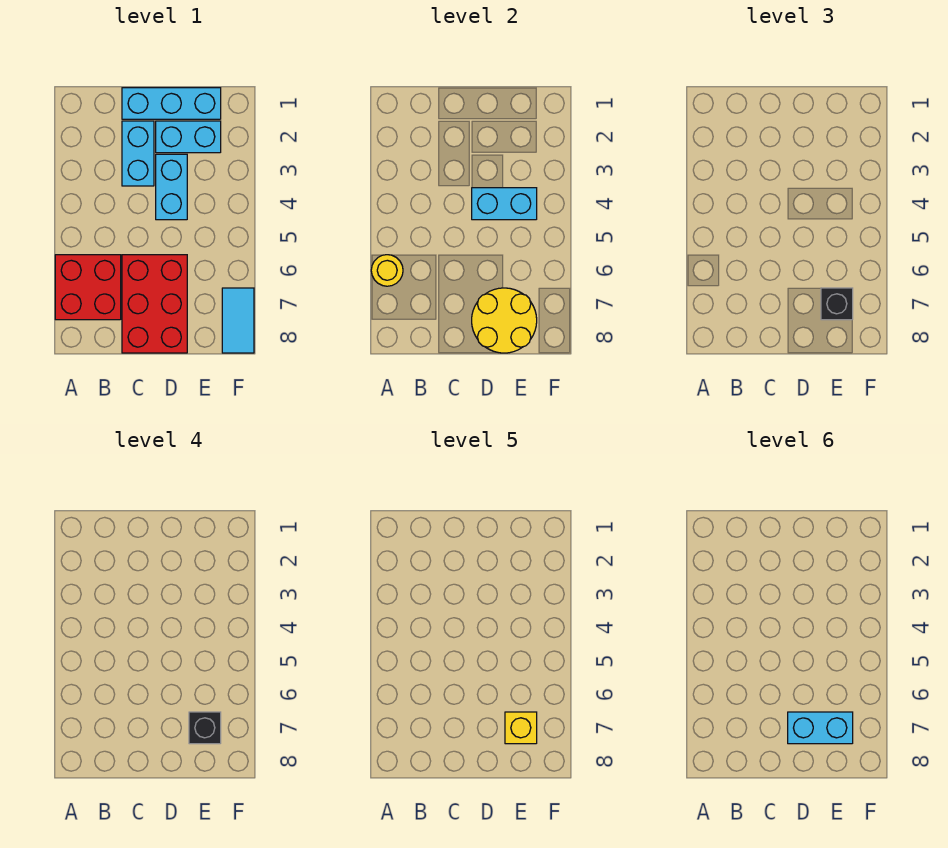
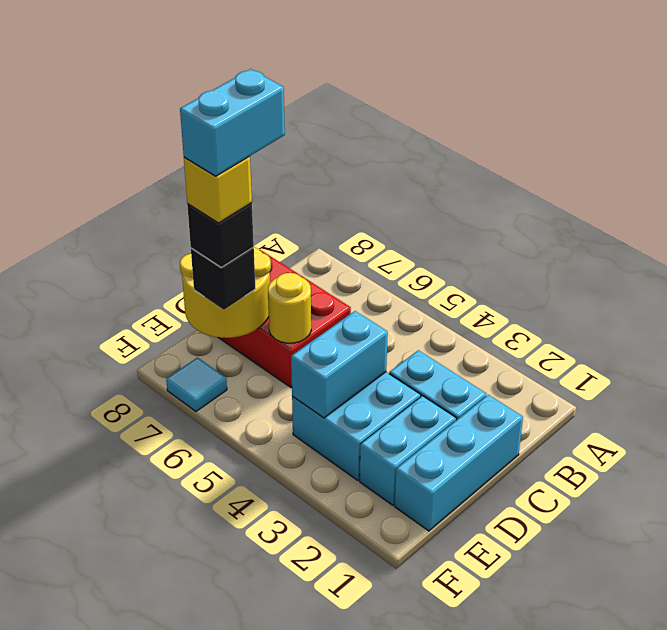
red 2x2 brick [55,255,121,320] -> none
yellow 1x1 round brick [371,255,403,286] -> yellow 1x1 round brick moved to [268,273,311,343]
cyan 1x2 brick [156,154,187,220] -> cyan 2x2 brick [292,372,421,480]
cyan 1x2 tile [222,288,254,353] -> cyan 1x1 tile [166,358,227,411]

